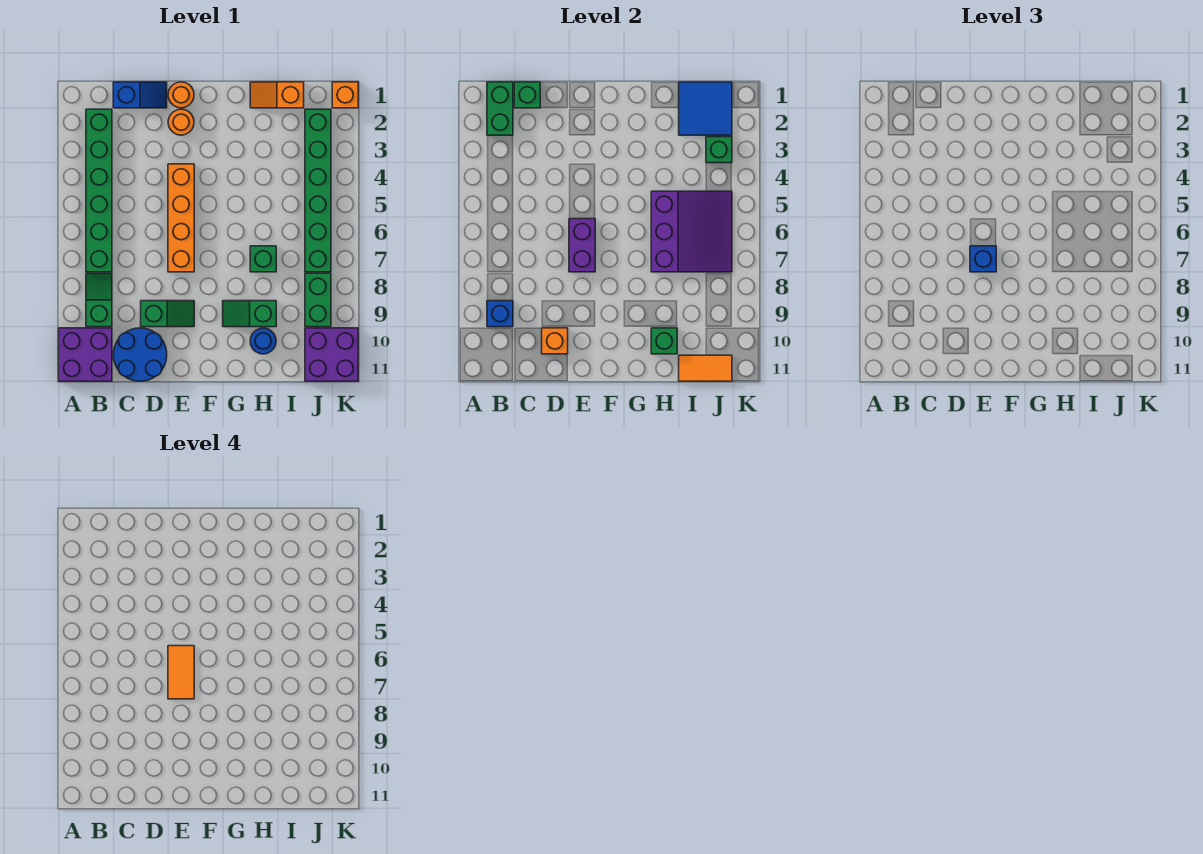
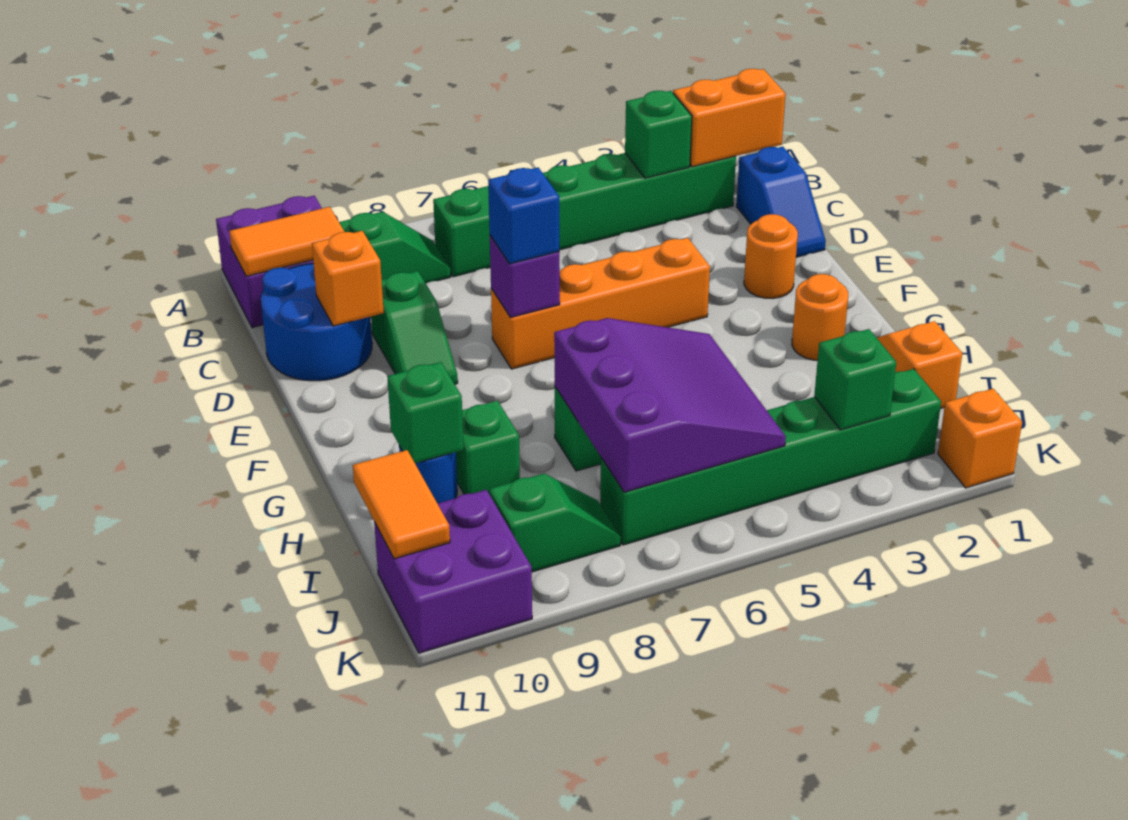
green 1x2 brick [487,82,513,135] -> orange 1x2 brick [673,69,786,167]
blue 1x1 brick [487,301,513,327] -> none
green 1x1 brick [514,82,540,108] -> green 1x1 brick moved to [625,91,692,178]
orange 1x1 round brick [168,82,194,108] -> orange 1x1 round brick moved to [792,274,848,360]
purple 1x2 brick [569,219,595,272] -> purple 1x1 brick [490,236,560,318]
orange 1x2 tile [168,646,194,699] -> orange 1x2 tile moved to [229,207,344,276]
purple 3x3 slope [651,191,732,272] -> purple 3x3 slope turned to [554,318,786,492]
blue 2x2 tile [679,82,732,135] -> none
green 1x2 brick [305,273,331,327] -> green 1x2 slope [489,474,620,572]

